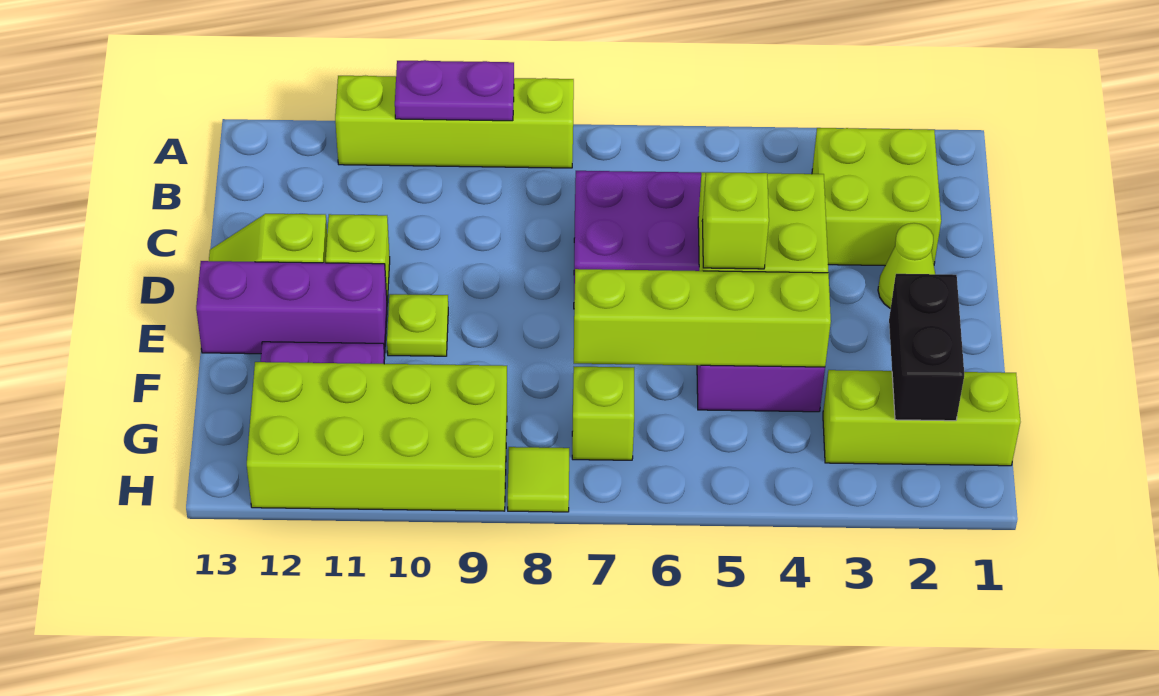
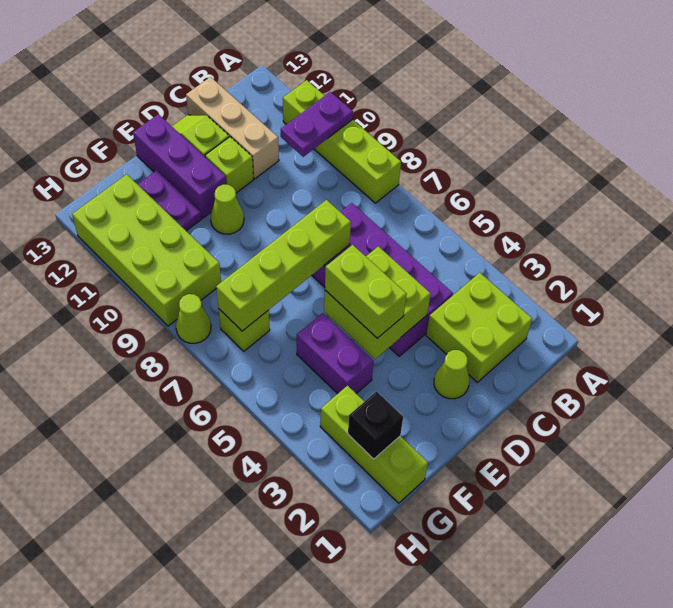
purple 1x2 plate [395,60,514,121] -> purple 1x2 plate turned to [280,92,353,157]
none -> tan 1x3 brick [186,77,279,179]
lime 1x1 brick [702,172,769,269] -> lime 1x2 brick [325,245,407,338]
lime 1x1 plate [387,294,448,356] -> lime 1x1 cone [211,185,244,234]
black 1x2 brick [889,274,964,421] -> black 1x1 brick [348,391,403,459]
lime 1x4 brick [574,269,831,367] -> lime 1x4 brick turned to [216,200,351,331]
lime 1x1 tile [508,447,569,512] -> lime 1x1 cone [176,294,211,343]

